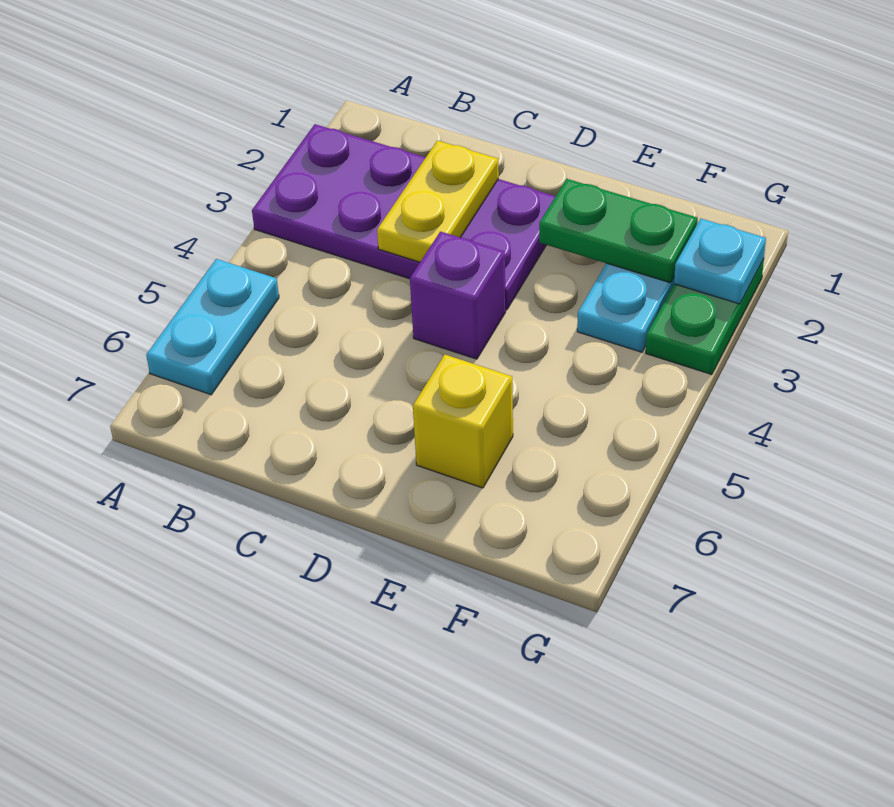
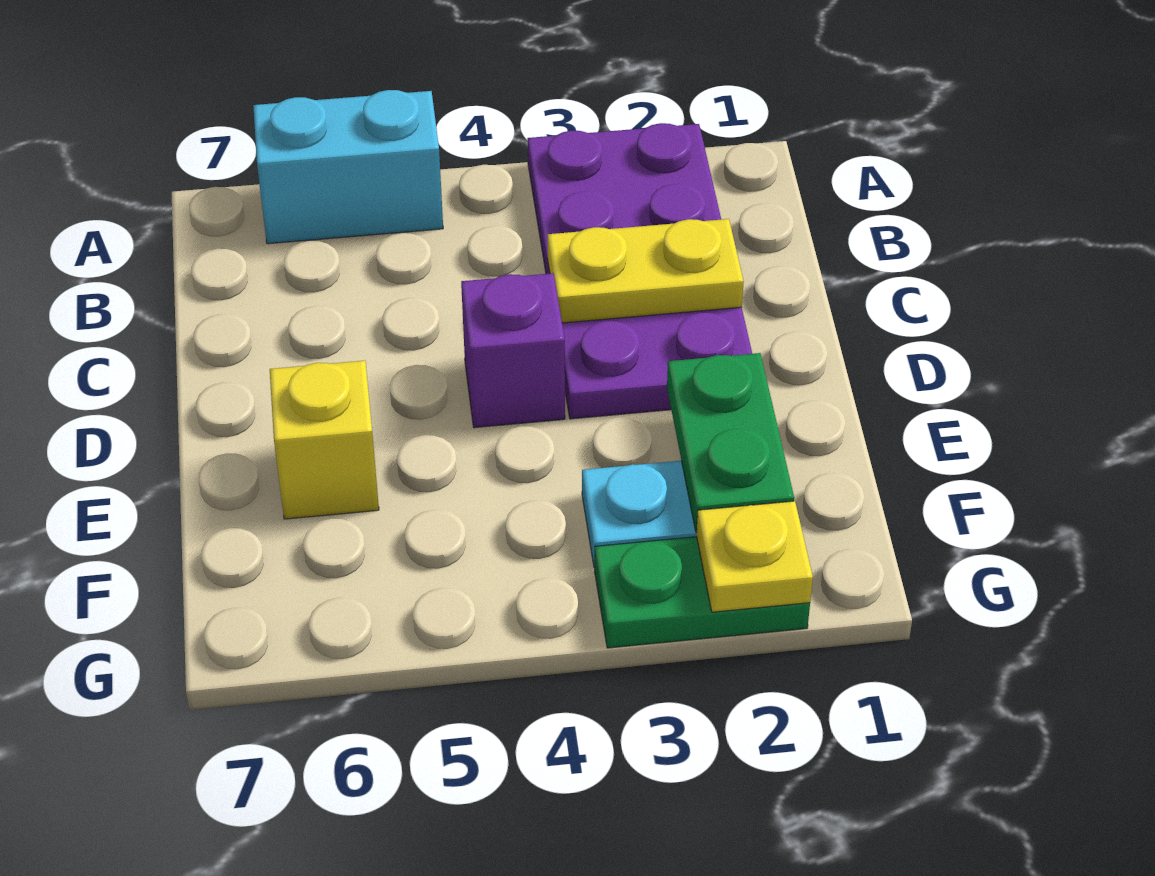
cyan 1x2 plate [146,259,279,395] -> cyan 1x2 brick [253,90,443,244]
cyan 1x1 plate [674,219,766,304] -> yellow 1x1 plate [697,501,813,612]

